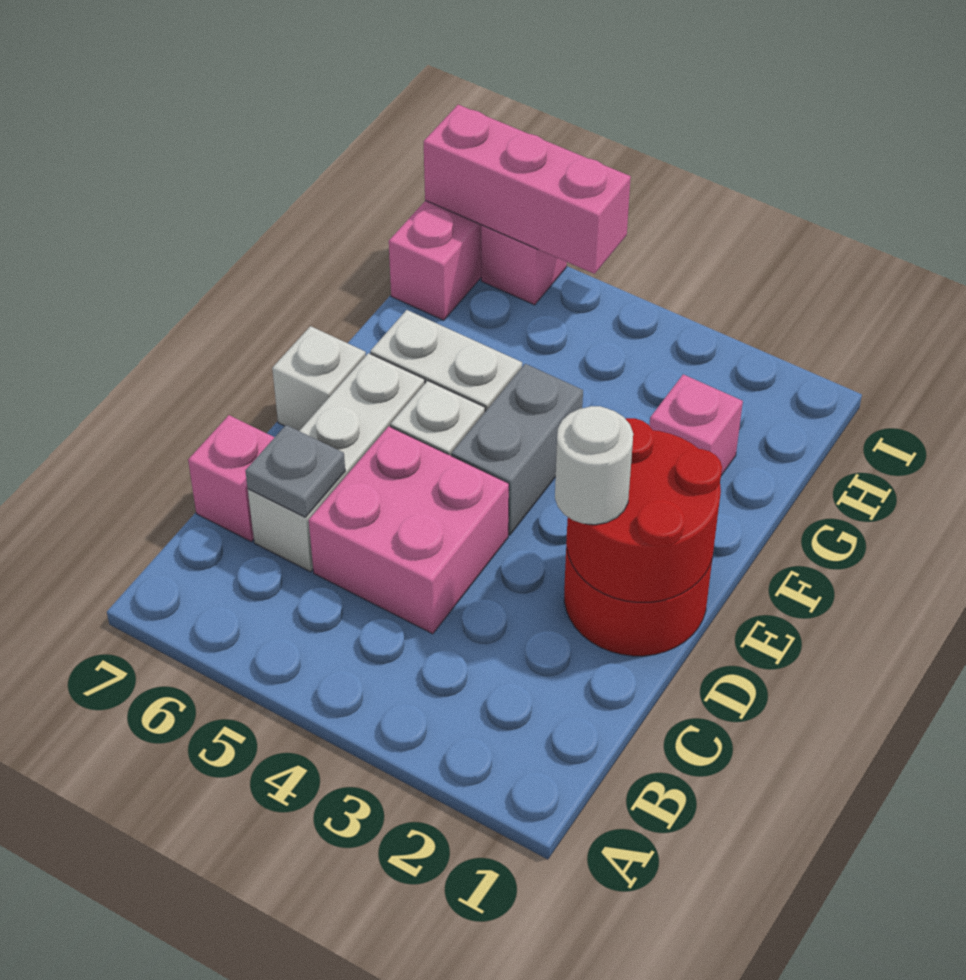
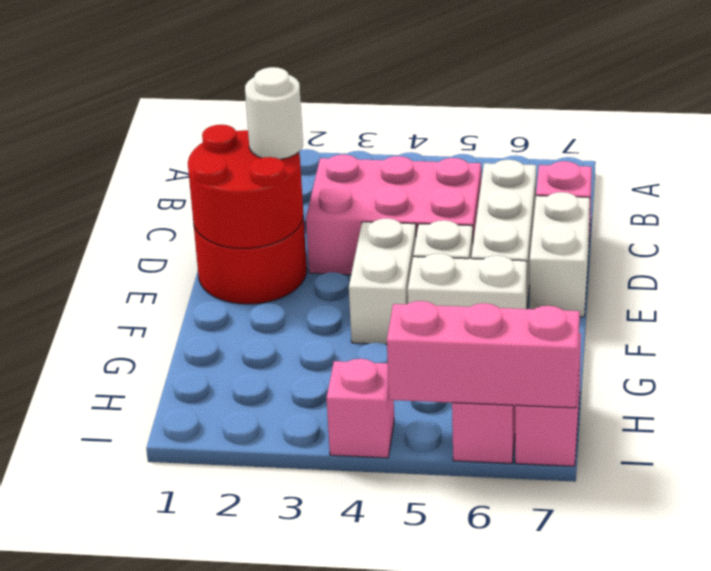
pink 2x2 brick [309,426,509,634] -> pink 2x3 brick [306,155,481,275]
grey 1x1 plate [245,425,345,517] -> none
grey 1x2 brick [452,364,583,535] -> white 1x2 brick [349,218,416,344]
white 1x1 brick [272,326,366,431] -> white 1x2 brick [529,192,590,317]
pink 1x1 brick [649,374,743,476] -> pink 1x1 brick moved to [327,359,394,458]

